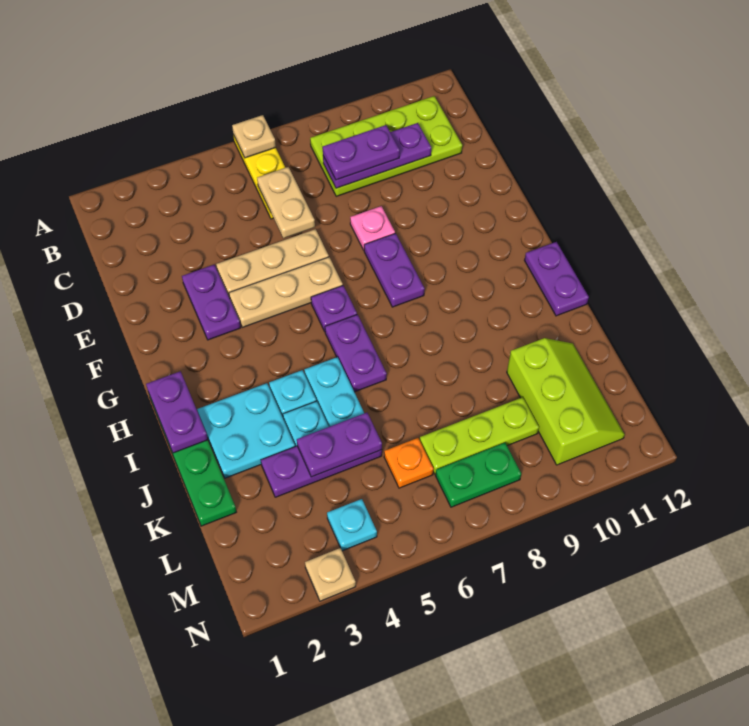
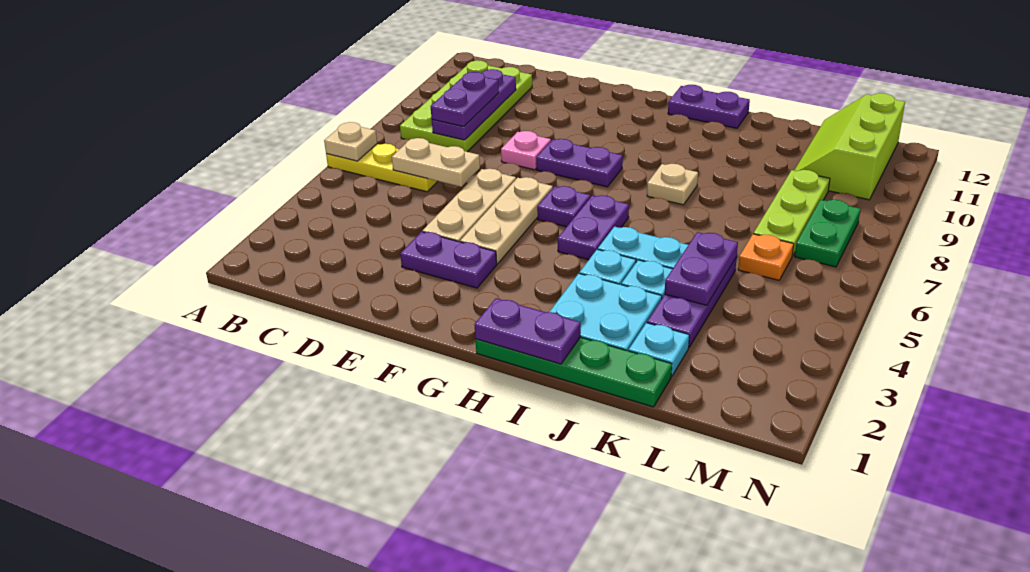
purple 1x2 plate [325,315,387,392] -> purple 1x2 plate turned to [558,195,629,260]
lime 2x3 slope [507,338,625,465] -> lime 2x3 slope turned to [794,93,905,200]
cyan 1x1 plate [327,499,377,551] -> cyan 1x1 plate moved to [629,323,689,376]
tan 1x1 plate [305,548,356,601] -> tan 1x1 plate moved to [647,164,698,205]

